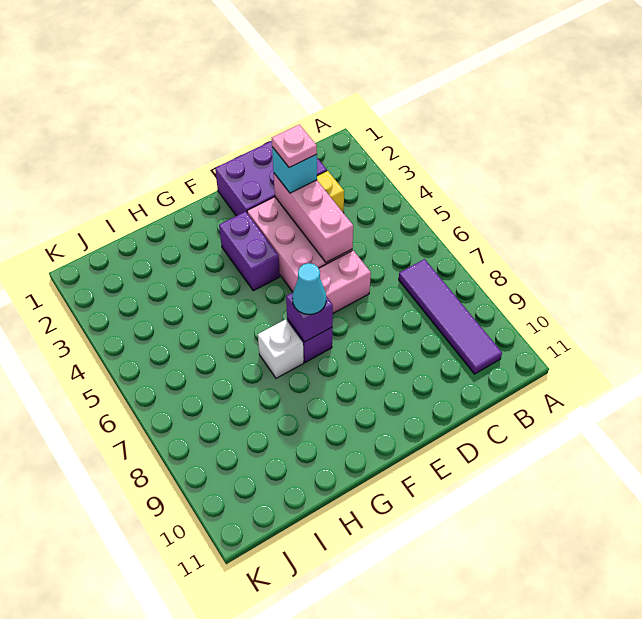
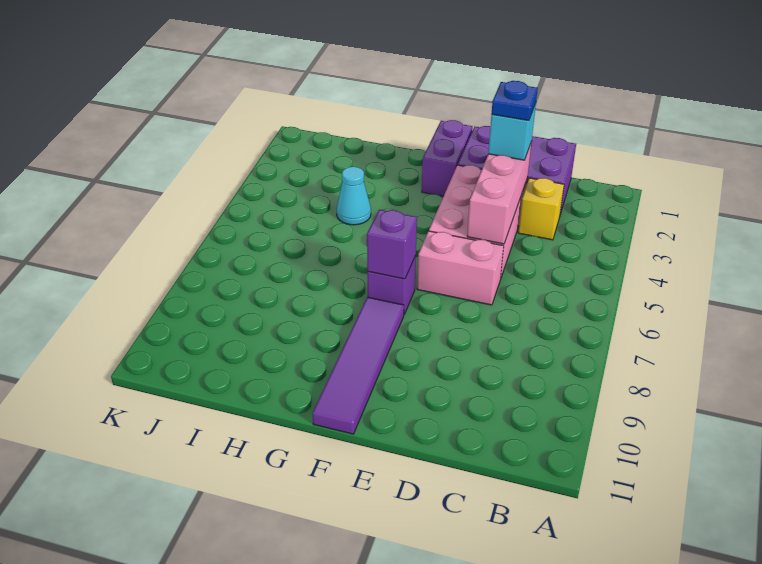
purple 1x4 tile [399,259,502,374] -> purple 1x4 tile moved to [312,297,404,434]
pink 1x1 plate [272,124,317,168] -> blue 1x1 plate [492,81,538,121]
purple 1x2 brick [219,211,280,291] -> purple 1x2 brick moved to [422,120,473,196]
cyan 1x1 cone [292,263,326,314] -> cyan 1x1 cone moved to [336,167,371,225]
white 1x1 brick [258,319,304,378] -> none

